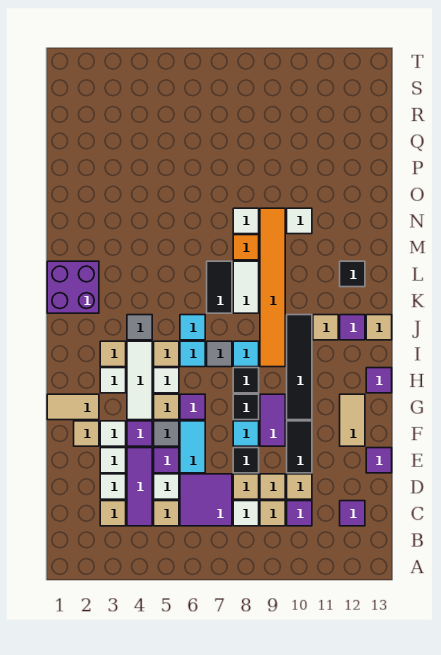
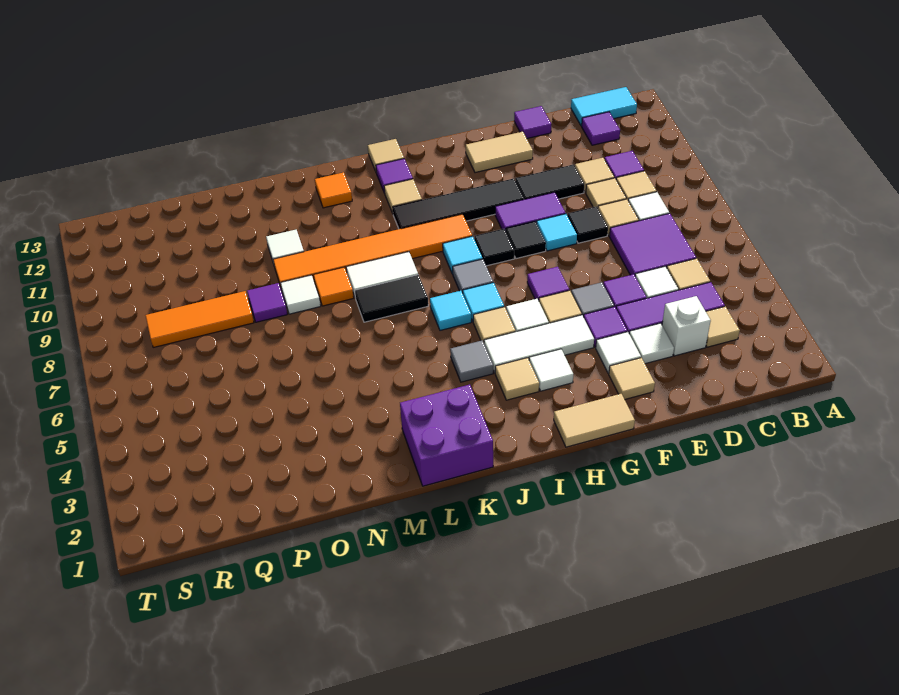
white 1x1 tile [100,474,126,499] -> white 1x1 brick [662,296,711,356]
cyan 1x2 tile [180,421,205,473] -> cyan 1x2 tile moved to [571,87,637,126]
tan 1x2 tile [47,394,99,420] -> tan 1x2 tile turned to [554,394,635,447]
purple 1x1 tile [366,368,392,393] -> purple 1x1 tile moved to [247,283,287,322]
black 1x1 tile [340,261,365,287] -> orange 1x1 tile [315,172,352,208]
none -> orange 1x3 tile [145,291,254,347]

